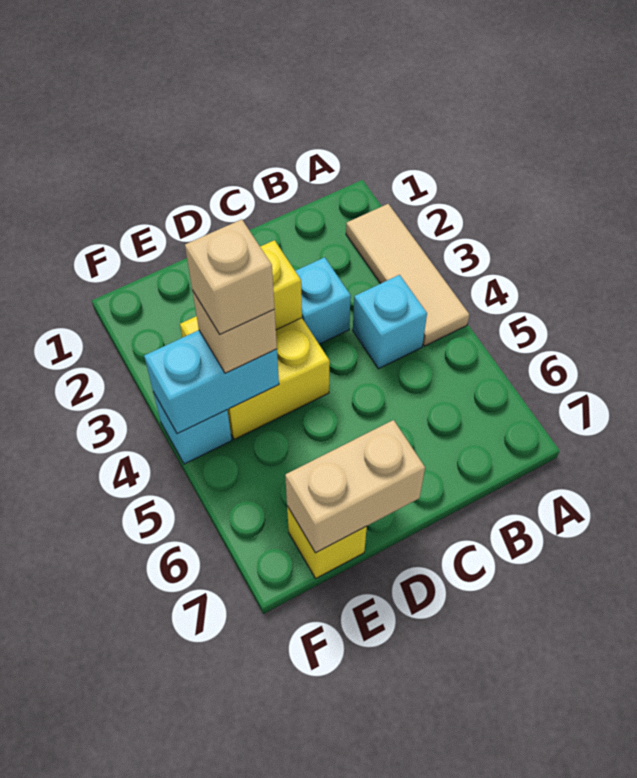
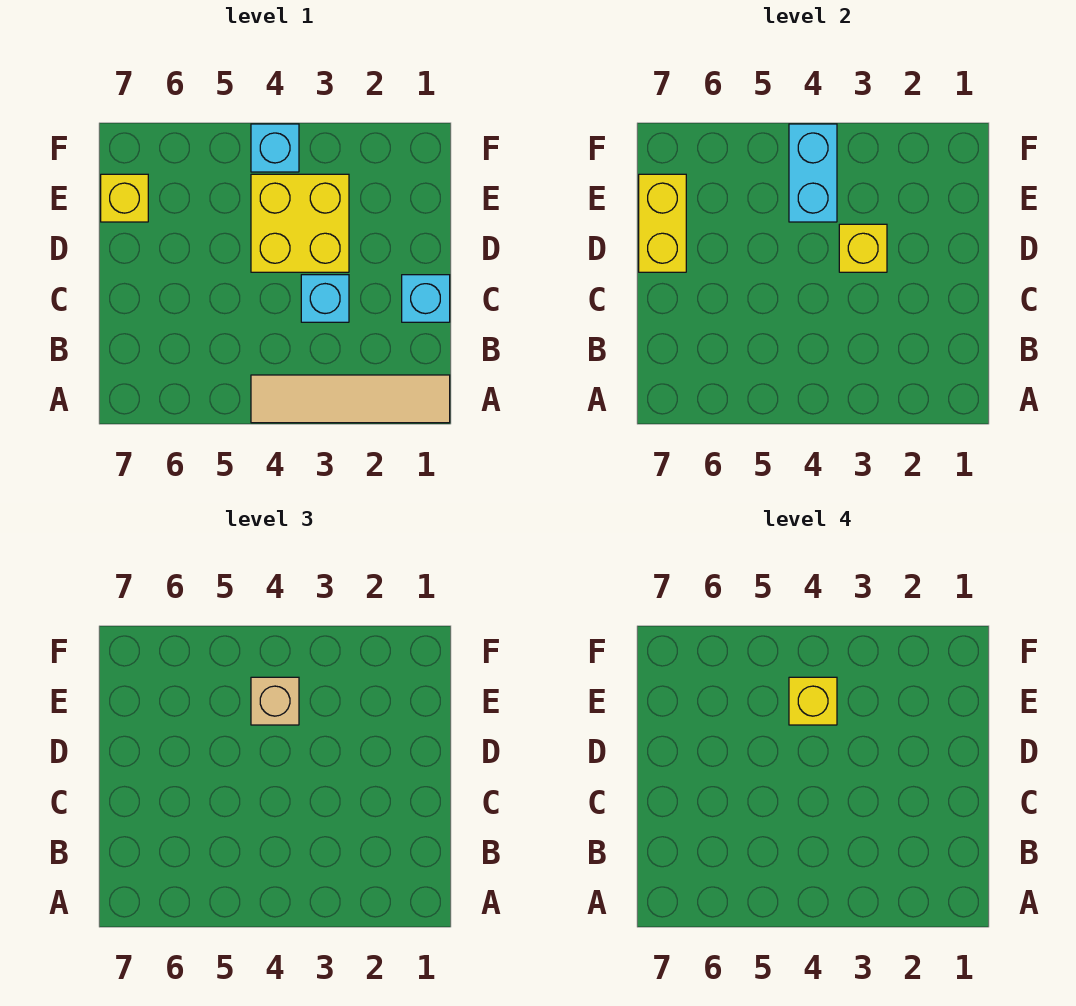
tan 1x3 tile [346,204,469,346] -> tan 1x4 tile [251,375,450,423]
cyan 1x1 brick [353,275,427,369] -> cyan 1x1 brick moved to [402,275,450,322]
tan 1x2 brick [285,420,425,553] -> yellow 1x2 brick [639,174,686,272]
tan 1x1 brick [185,219,275,334] -> yellow 1x1 brick [789,677,837,725]

